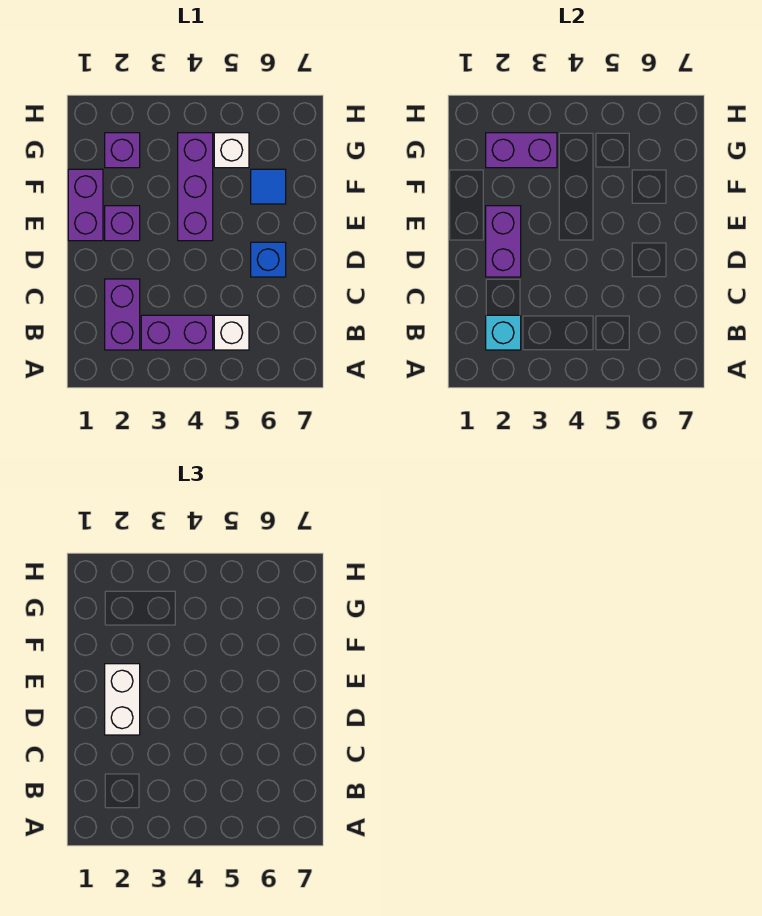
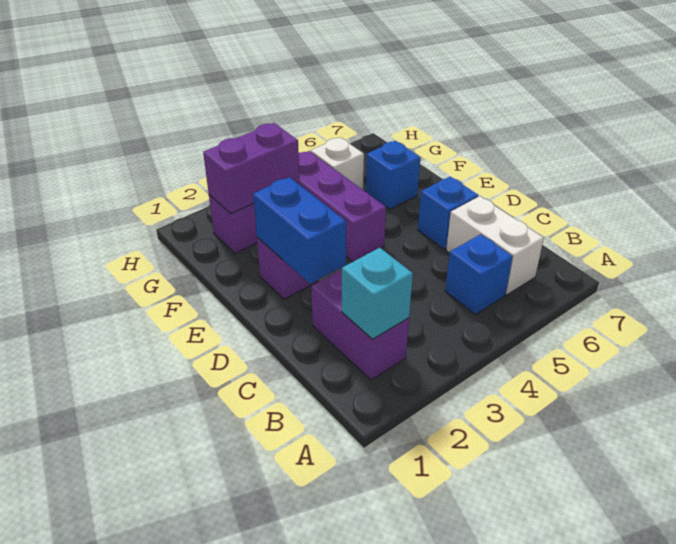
purple 1x2 brick [141,315,213,350] -> none
white 1x1 brick [214,315,249,350] -> blue 1x1 brick [445,234,513,315]
purple 1x2 brick [486,206,521,277] -> blue 1x2 brick [253,177,346,284]
white 1x2 brick [105,664,140,735] -> white 1x2 brick moved to [446,196,544,295]
purple 1x2 brick [68,169,103,241] -> none
blue 1x1 tile [251,169,286,204] -> blue 1x1 brick [366,141,420,209]

